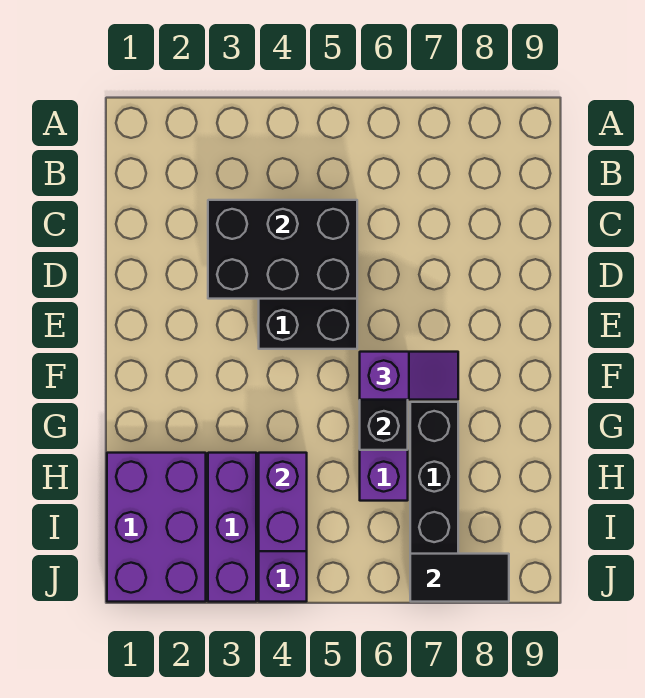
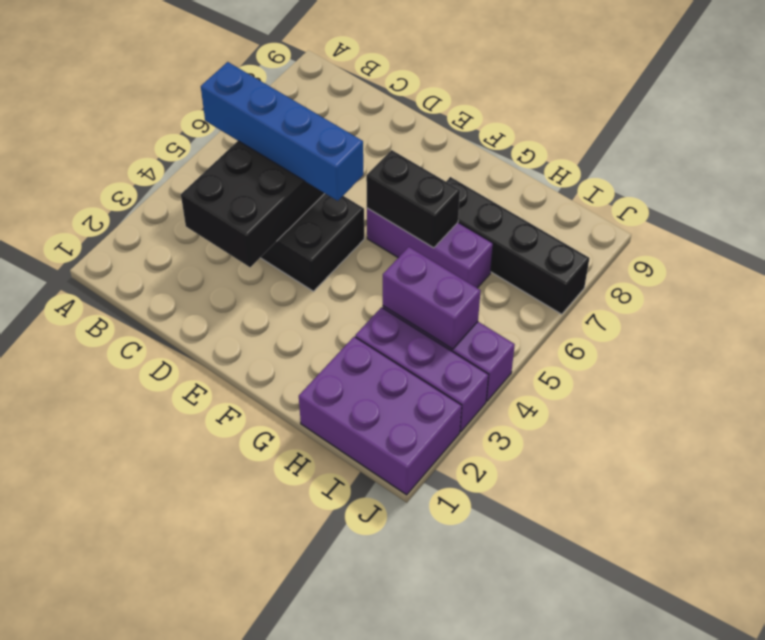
none -> blue 1x4 brick [201,62,363,201]
purple 1x2 slope [360,352,458,400] -> none
black 1x2 tile [410,554,509,602] -> none

